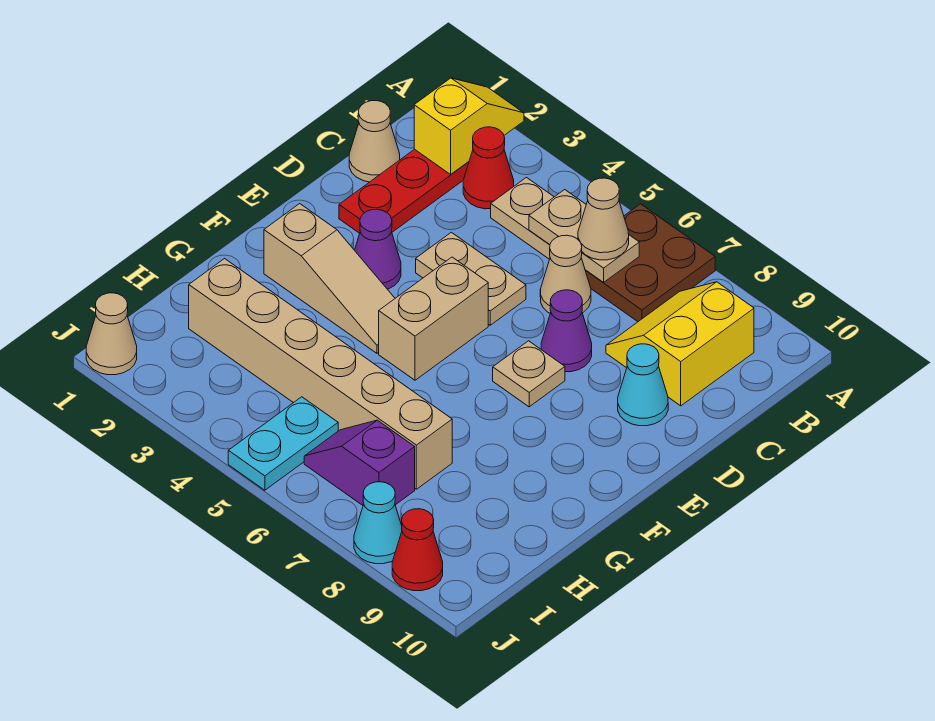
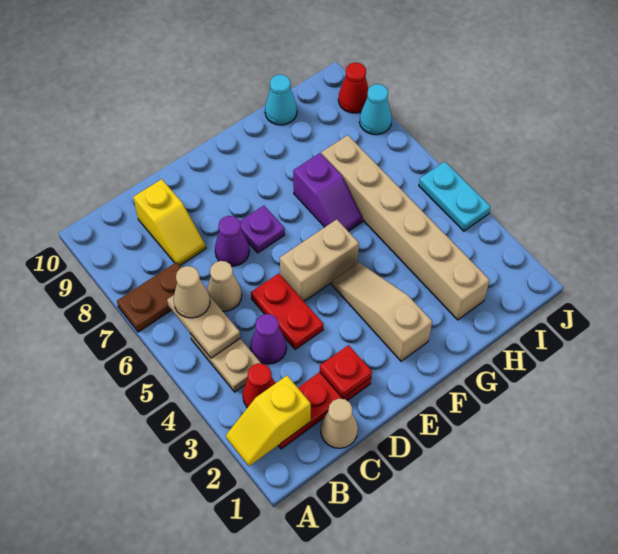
brown 2x2 plate [585,204,715,322] -> brown 1x2 plate [117,262,181,332]
yellow 2x2 slope [606,282,754,406] -> yellow 1x2 slope [133,179,206,266]
none -> red 1x1 plate [320,345,372,398]
tan 1x2 plate [416,232,526,325] -> red 1x2 plate [251,273,323,350]
cyan 1x1 cone [618,344,668,426] -> cyan 1x1 cone moved to [265,75,297,125]
purple 1x1 cone [355,209,401,289] -> purple 1x1 cone moved to [251,314,287,364]
tan 1x1 plate [493,341,565,407] -> purple 1x1 plate [240,206,285,253]
cyan 1x2 plate [228,397,338,490] -> cyan 1x2 plate turned to [419,162,491,231]
purple 1x2 slope [304,420,415,505] -> purple 1x2 slope moved to [293,153,363,231]
tan 1x1 cone [86,293,137,375] -> none

